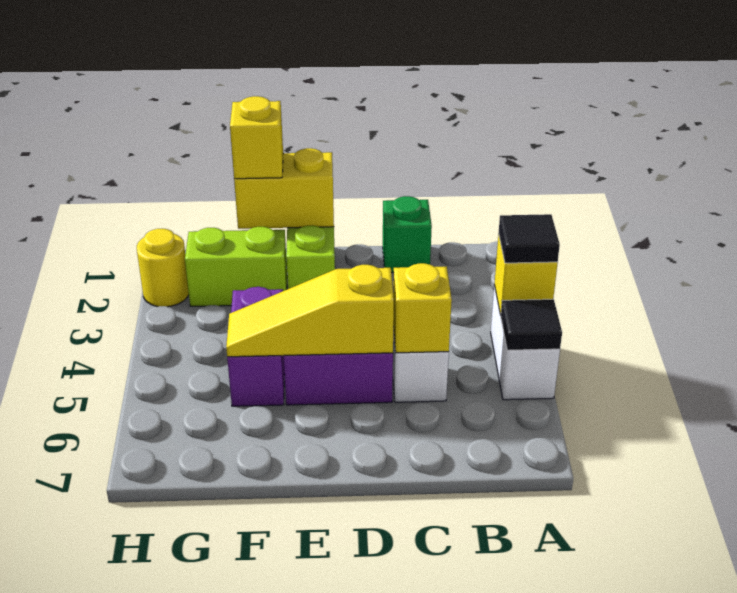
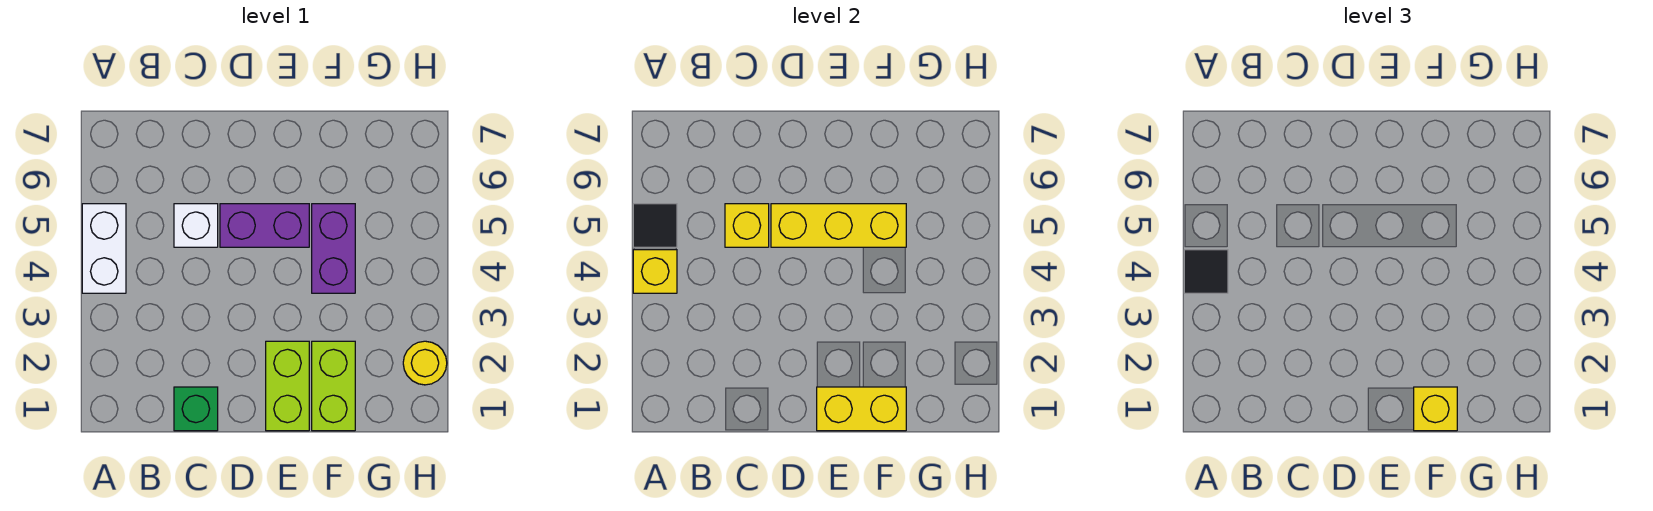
yellow 1x3 slope [226,265,394,357] -> yellow 1x3 brick [771,204,906,247]
lime 1x2 brick [185,227,287,306] -> lime 1x2 brick turned to [312,341,355,431]

